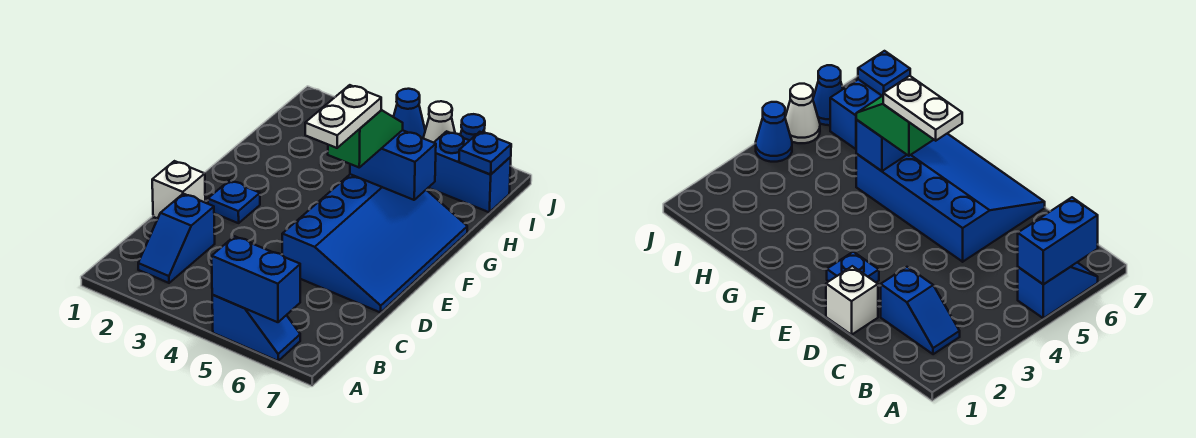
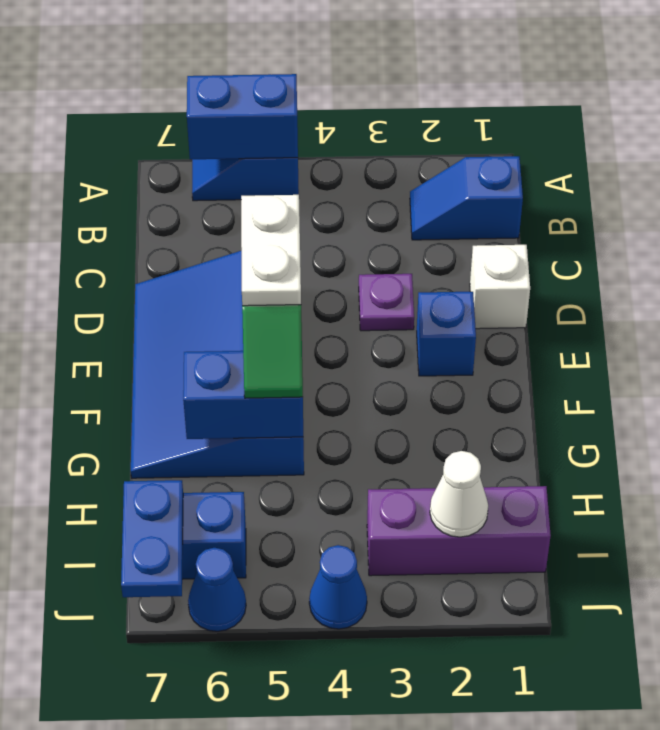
blue 1x2 slope [138,194,215,283] -> blue 1x2 slope turned to [410,156,523,240]
none -> purple 1x1 plate [359,274,414,331]
blue 1x1 plate [208,180,260,223] -> blue 1x1 brick [417,292,476,376]
none -> purple 1x3 brick [367,486,551,576]
blue 1x1 plate [459,132,511,175] -> blue 1x2 plate [121,480,183,597]
white 1x1 cone [423,101,455,143] -> white 1x1 cone moved to [430,451,488,537]

